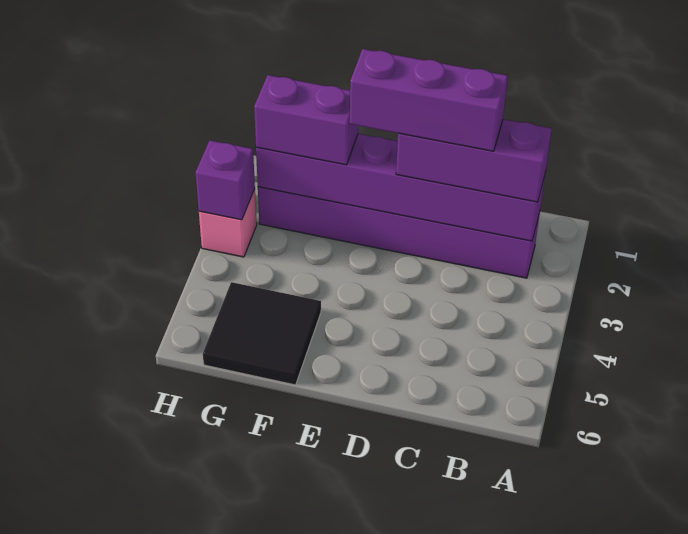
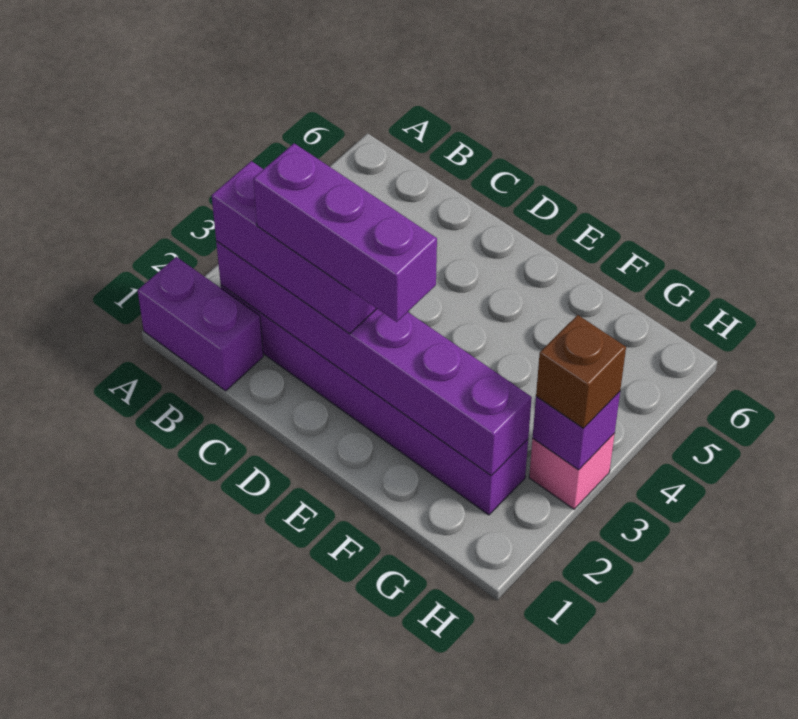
purple 1x2 brick [254,75,358,165] -> purple 1x2 brick moved to [138,257,263,391]
black 2x2 tile [203,282,321,385] -> none
none -> brown 1x1 brick [536,315,626,428]

